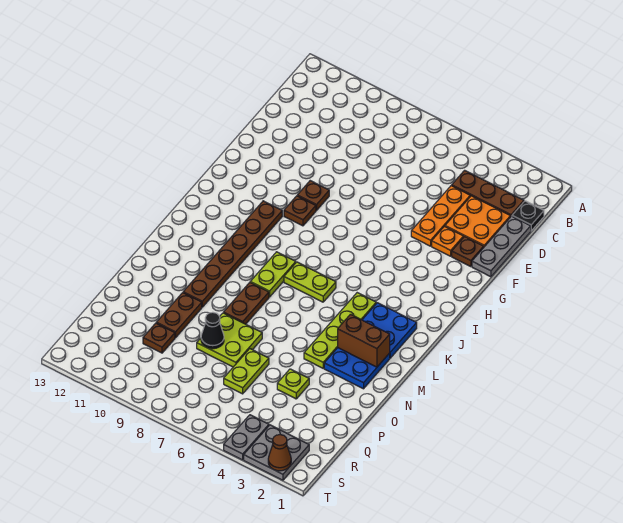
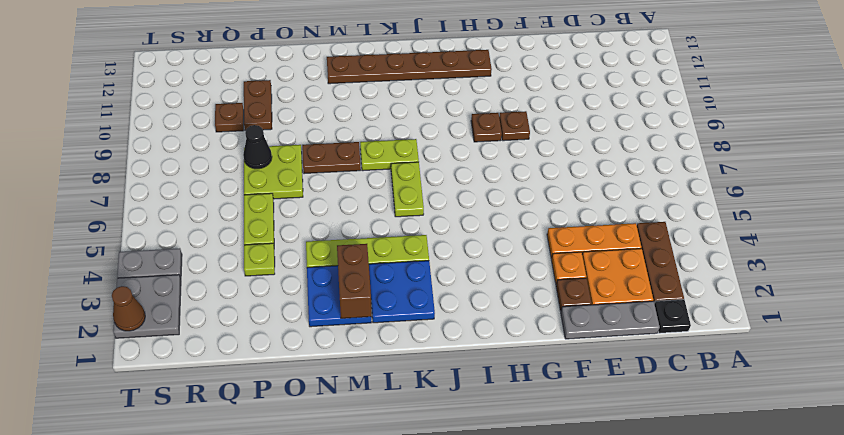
brown 1x6 plate [183,201,282,307] -> brown 1x6 plate moved to [327,50,492,84]
brown 1x2 plate [156,293,202,338] -> brown 1x2 plate turned to [244,80,272,131]
lime 1x2 plate [224,349,269,394] -> lime 1x2 plate turned to [244,193,274,245]

